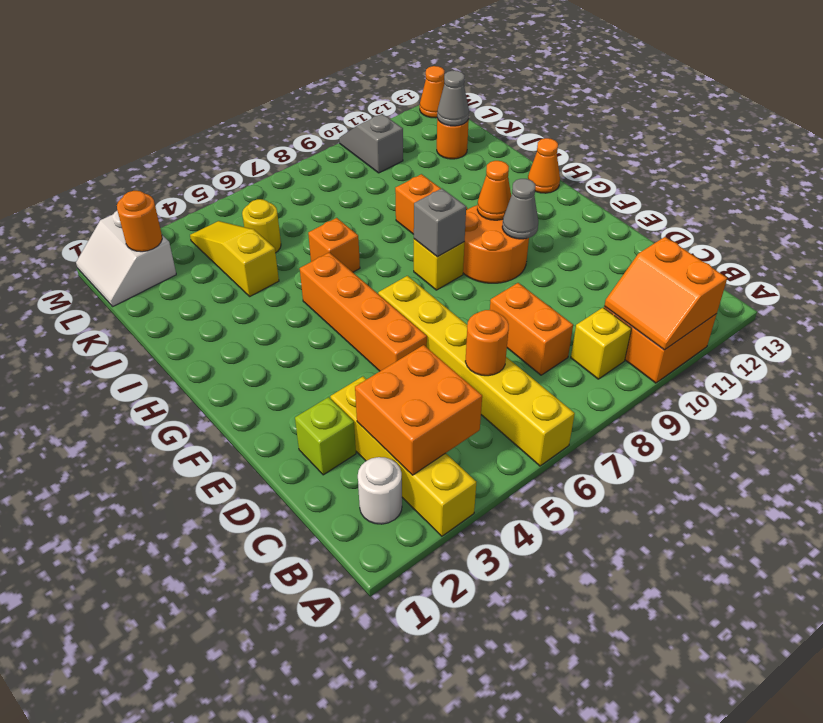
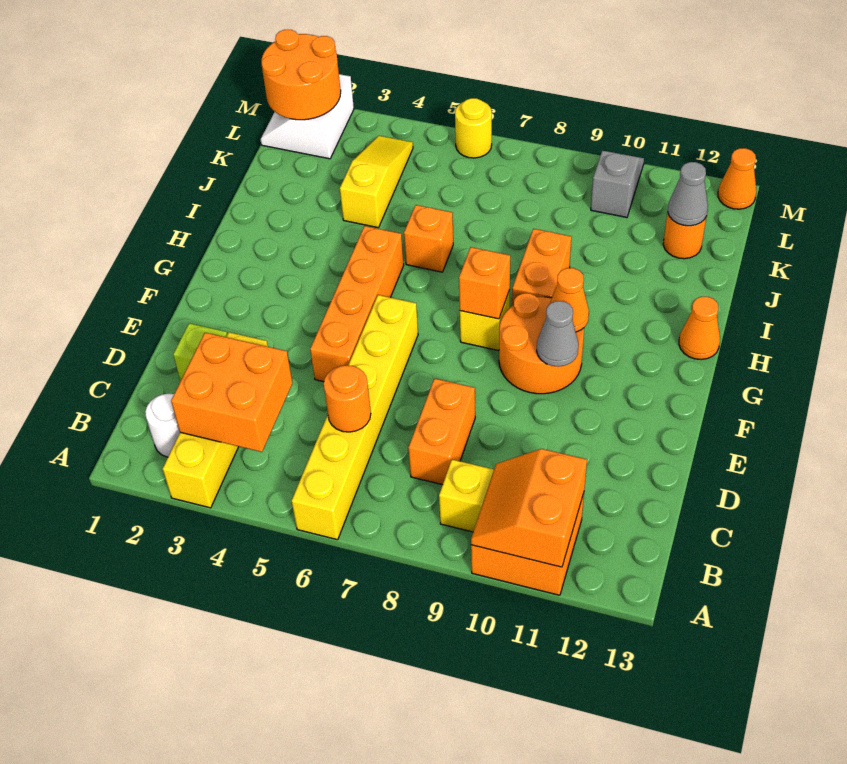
grey 1x1 brick [414,189,466,257] -> orange 1x1 brick [459,247,510,319]
yellow 1x1 round brick [242,199,281,253] -> yellow 1x1 round brick moved to [455,98,492,158]
orange 1x1 round brick [117,191,162,252] -> orange 2x2 round brick [261,30,341,120]

